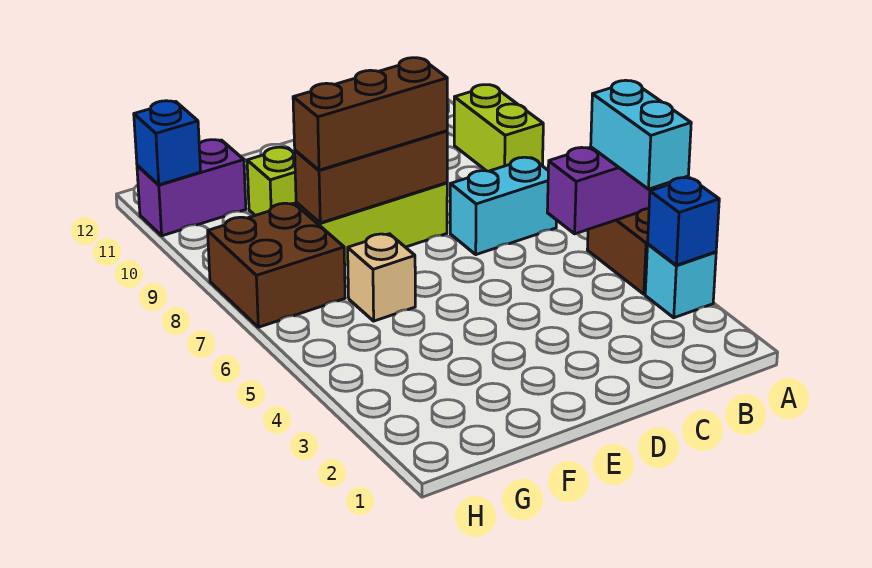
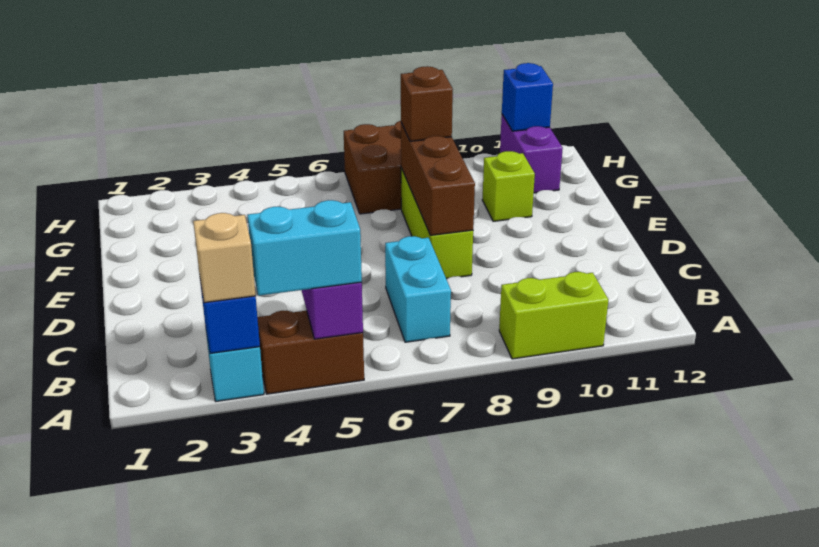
brown 1x3 brick [293,58,447,170] -> brown 1x1 brick [401,66,453,141]
tan 1x1 brick [348,234,415,321] -> tan 1x1 brick moved to [193,213,256,303]

